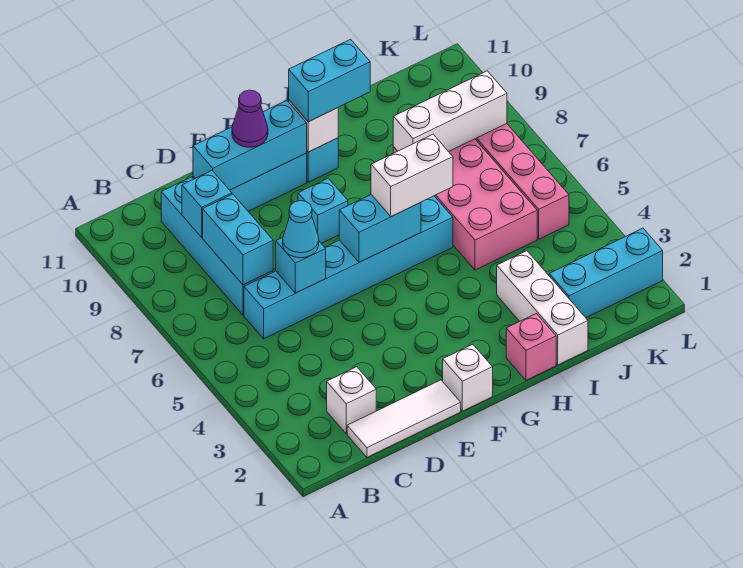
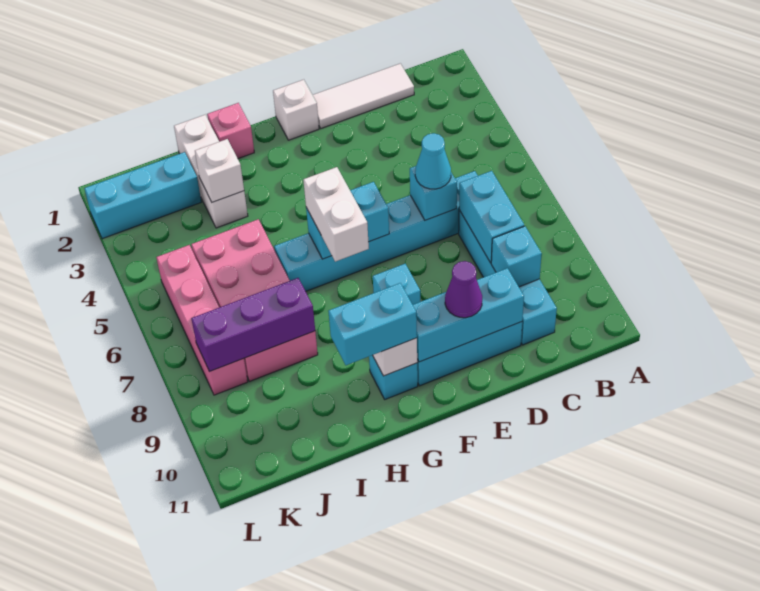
white 1x1 brick [327,367,376,434] -> white 1x1 brick moved to [195,139,244,202]
white 1x2 brick [371,134,453,217] -> white 1x2 brick turned to [303,167,369,262]
white 1x3 brick [393,71,507,152] -> purple 1x3 brick [191,278,315,371]

